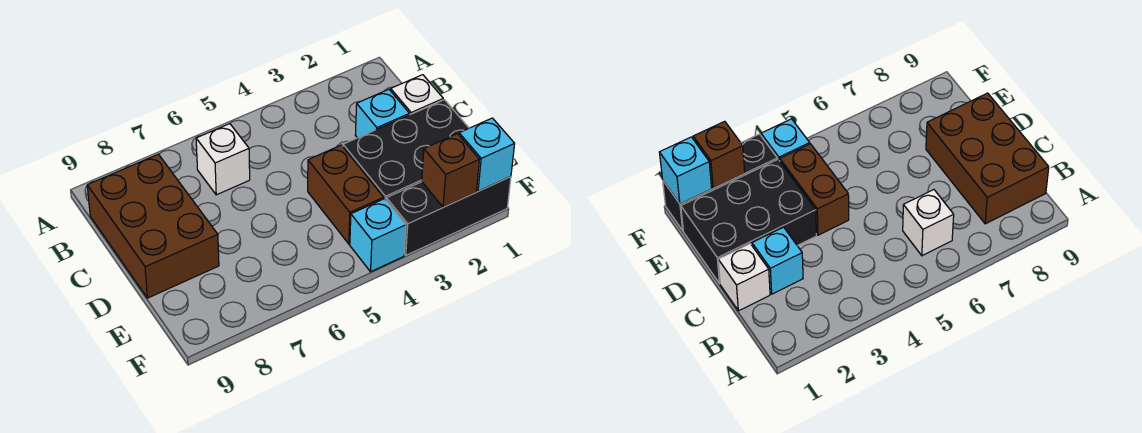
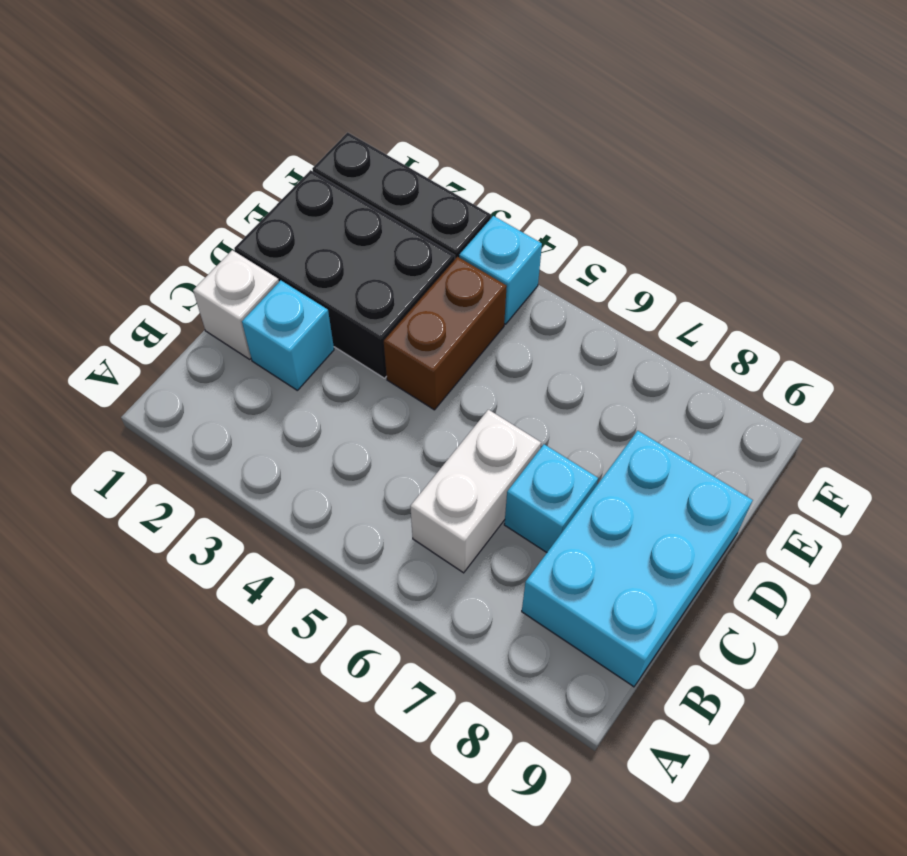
white 1x1 brick [196,124,250,195] -> white 1x2 brick [410,410,541,573]
brown 2x3 brick [87,154,219,298] -> cyan 2x3 brick [522,431,753,687]
cyan 1x1 brick [459,118,515,191] -> cyan 1x1 brick moved to [504,444,598,552]
brown 1x1 brick [422,134,479,207] -> none

